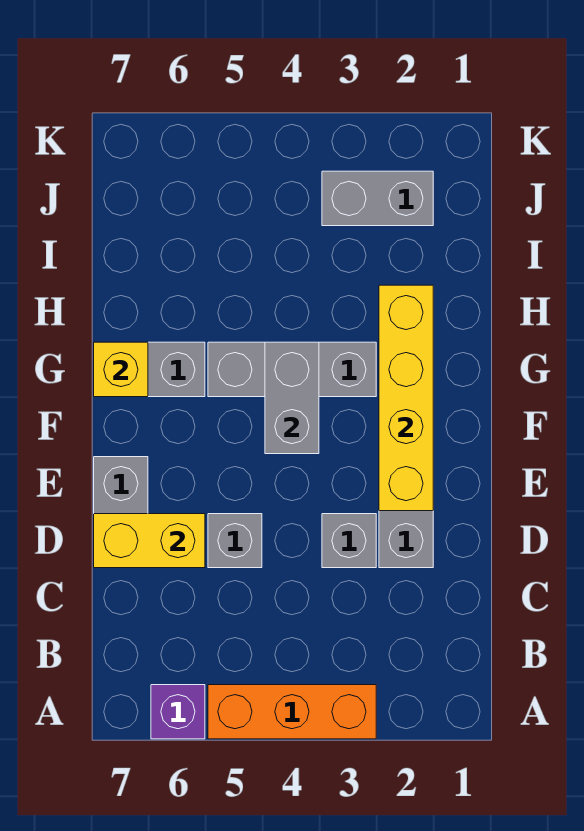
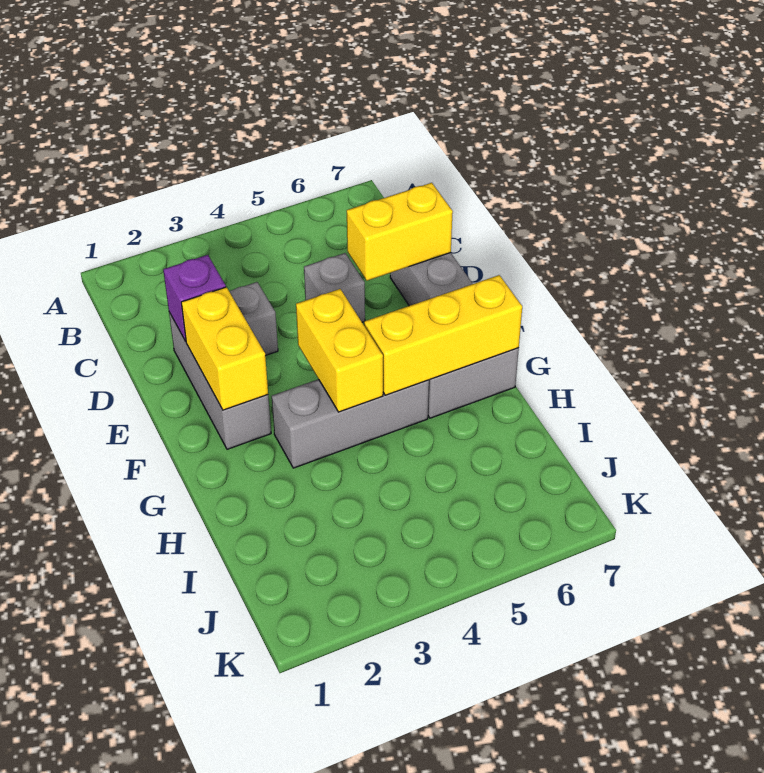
orange 1x3 brick [208,685,376,739] -> none
purple 1x1 brick [151,685,205,739] -> purple 1x1 brick moved to [163,255,226,341]
yellow 1x4 brick [379,285,433,511] -> yellow 1x2 brick [181,287,268,410]
grey 1x2 brick [265,342,319,454] -> yellow 1x2 brick [296,289,383,412]
yellow 1x1 brick [94,342,148,397] -> yellow 1x3 brick [364,275,522,395]
grey 1x2 brick [322,171,433,226] -> none

